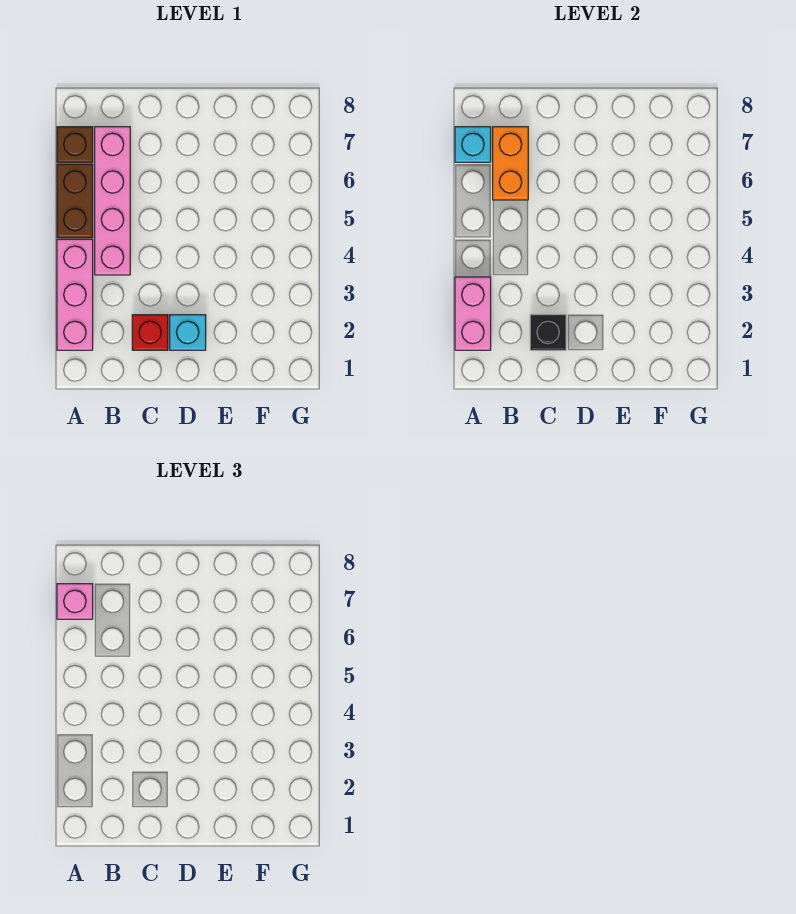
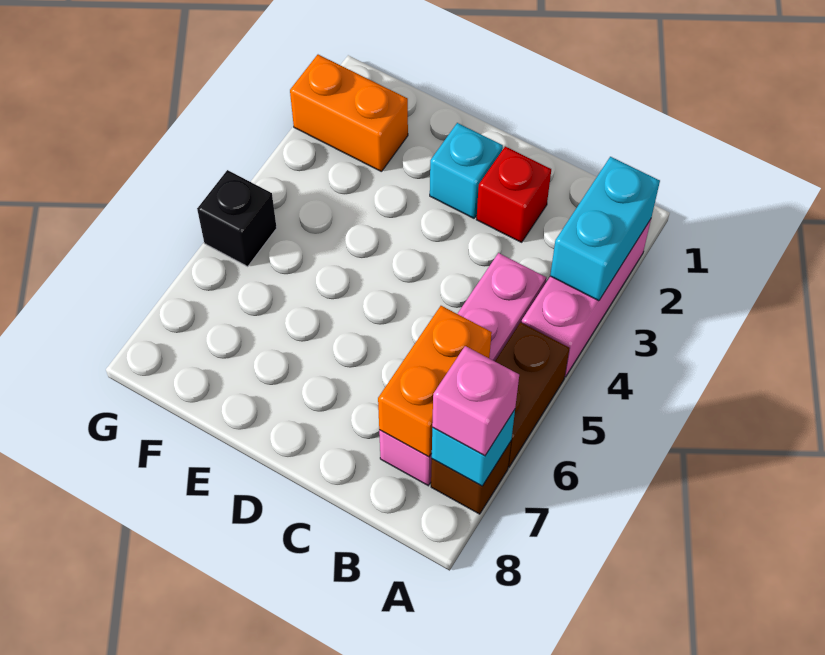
pink 1x2 brick [455,277,491,350] -> cyan 1x2 brick [550,157,660,301]
black 1x1 brick [530,315,566,350] -> black 1x1 brick moved to [197,170,277,266]
none -> orange 1x2 brick [290,55,408,172]

